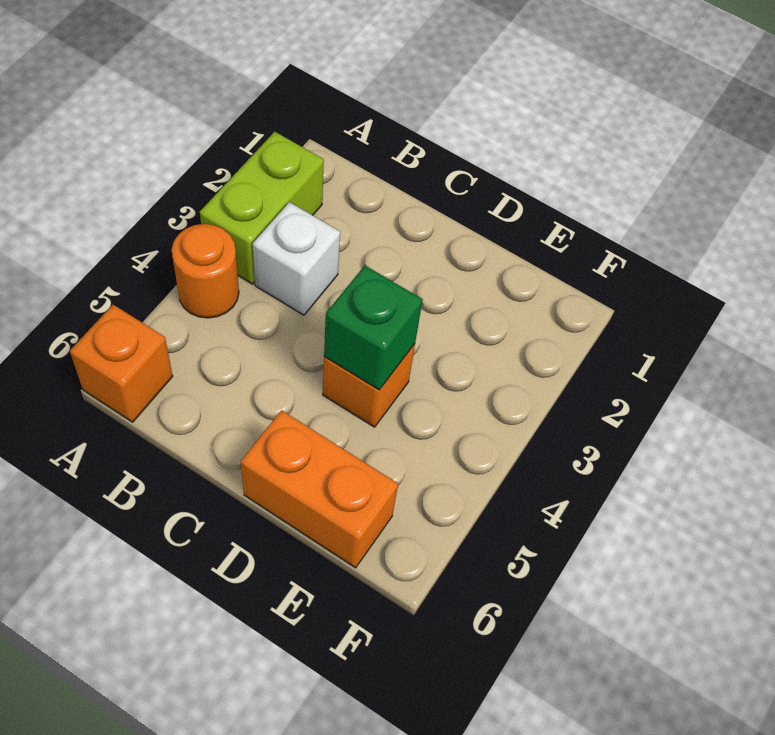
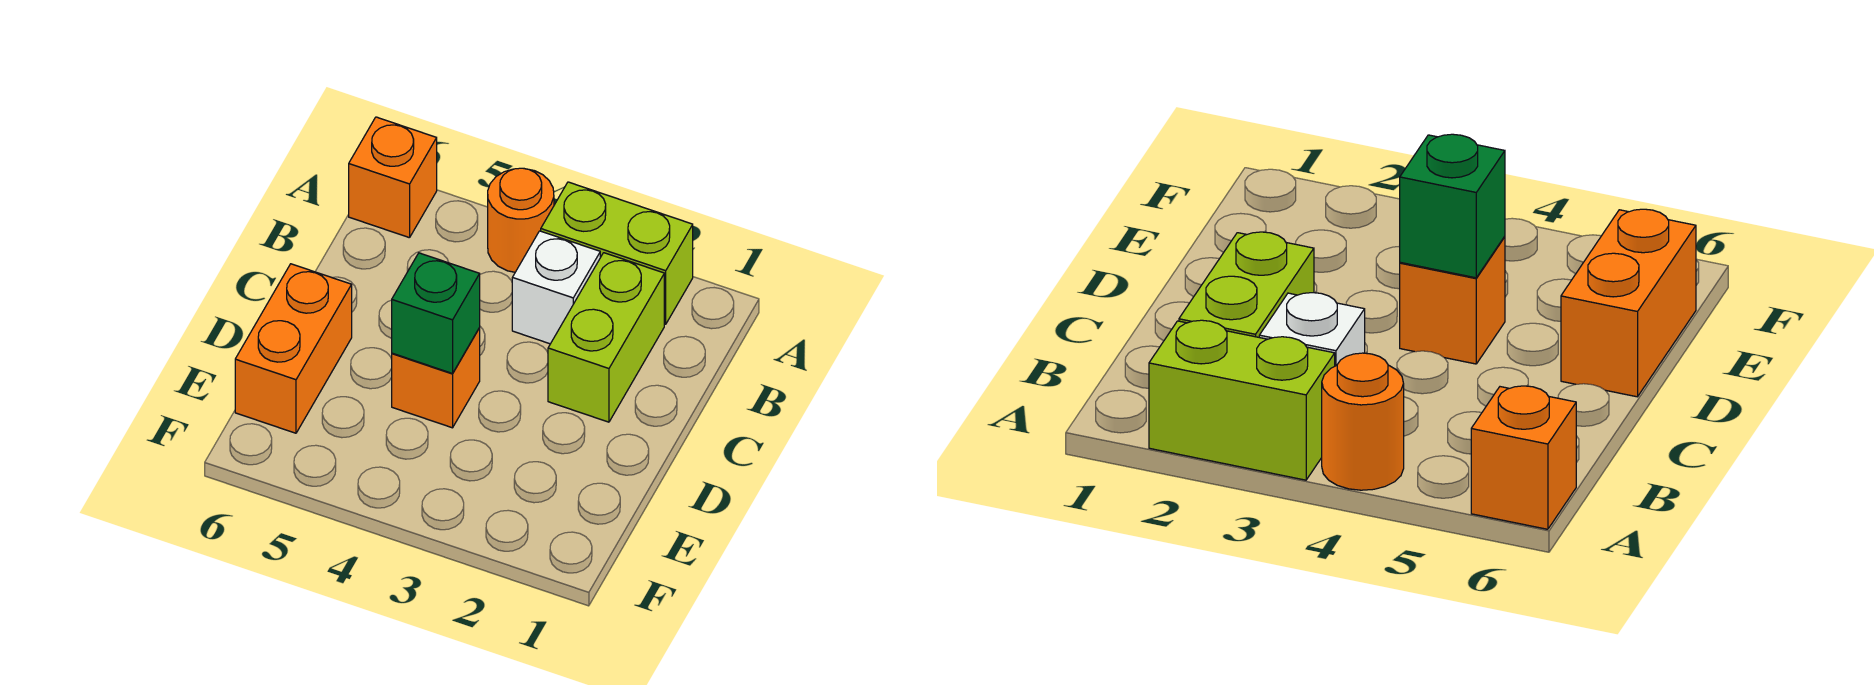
none -> lime 1x2 brick [548,253,664,422]

